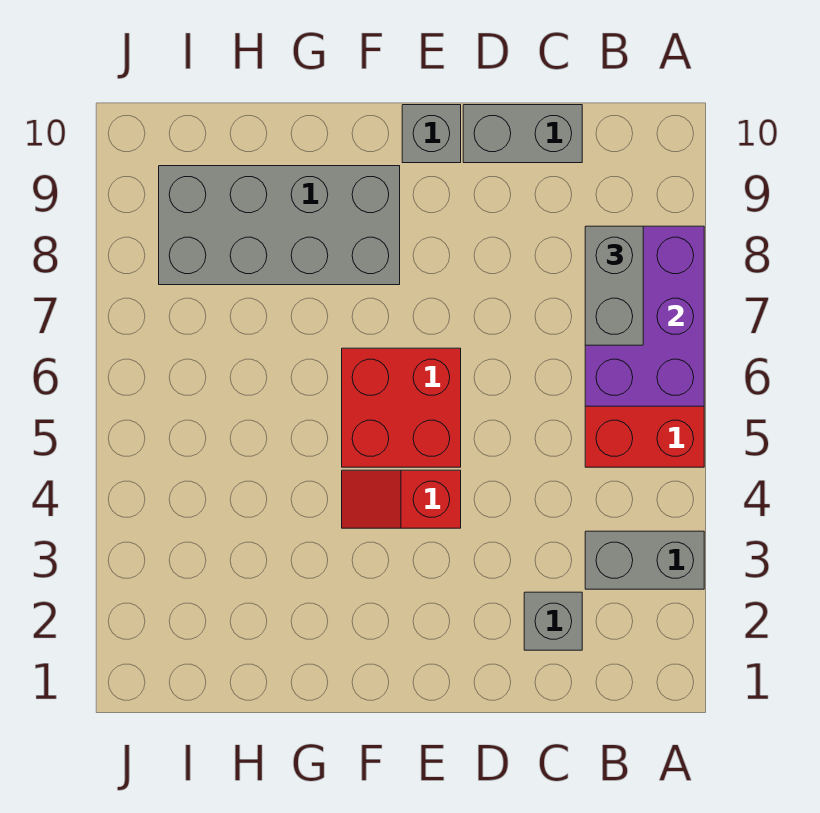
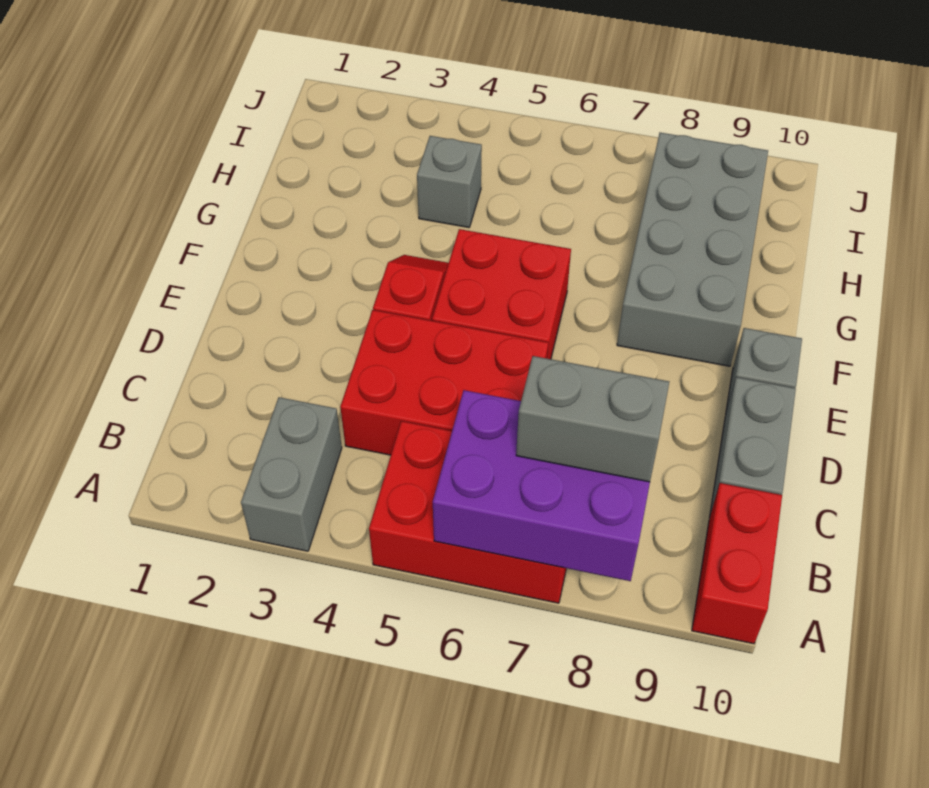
none -> red 1x2 brick [692,483,782,644]
grey 1x1 brick [524,592,582,650] -> grey 1x1 brick moved to [417,136,482,228]
none -> red 2x3 brick [340,310,548,455]

